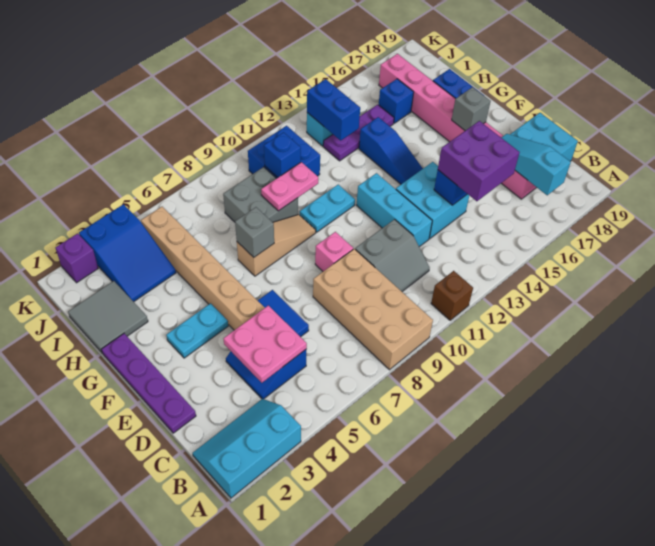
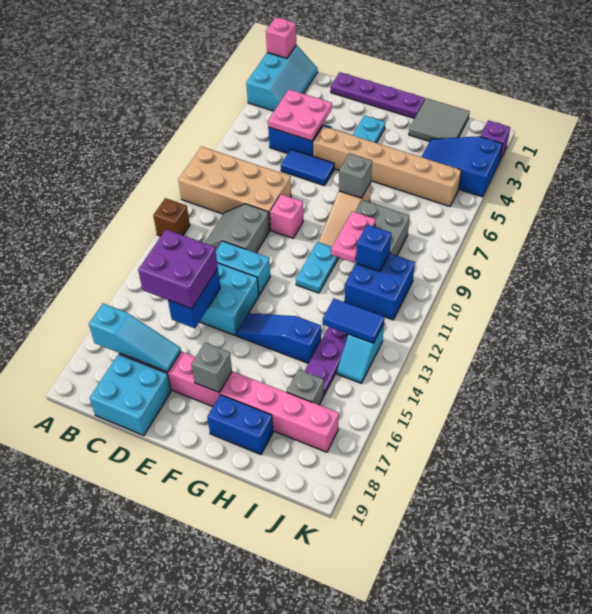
none -> pink 1x1 brick [266,17,296,58]
cyan 1x3 brick [356,173,432,247] -> cyan 1x2 brick [216,241,270,295]
blue 1x2 brick [307,79,360,140] -> blue 1x2 tile [323,299,384,343]
blue 1x1 brick [379,79,414,123] -> grey 1x1 brick [287,370,324,405]

